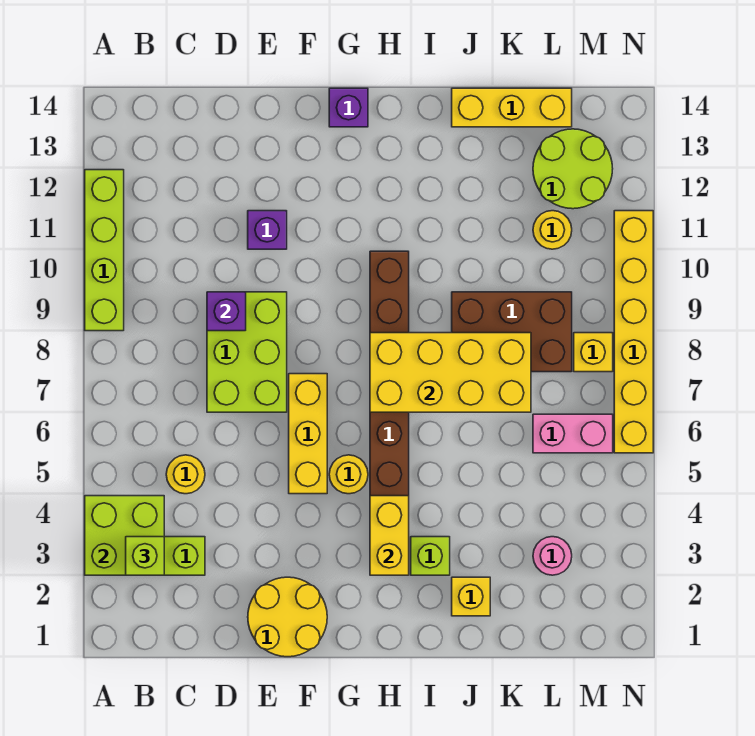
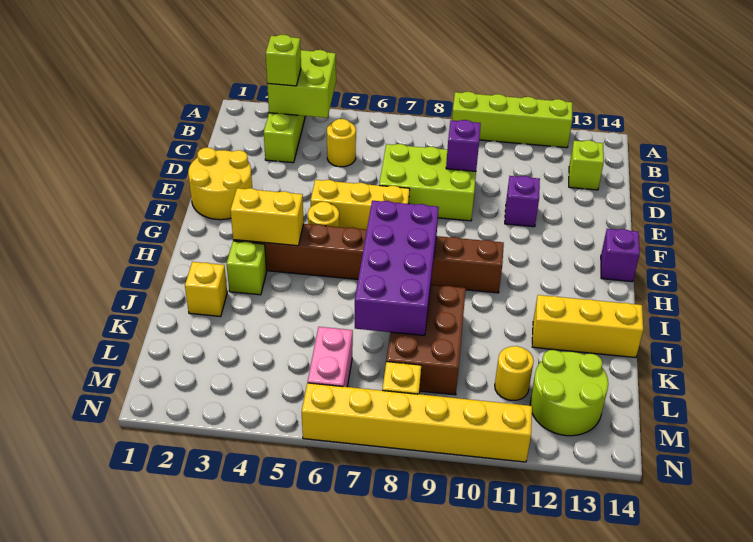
none -> lime 1x1 brick [569,140,604,190]
yellow 2x4 brick [370,333,531,412] -> purple 2x4 brick [355,201,439,336]
yellow 1x3 brick [452,88,572,127] -> yellow 1x3 brick turned to [532,295,643,358]
pink 1x1 round brick [533,537,572,575] -> none

